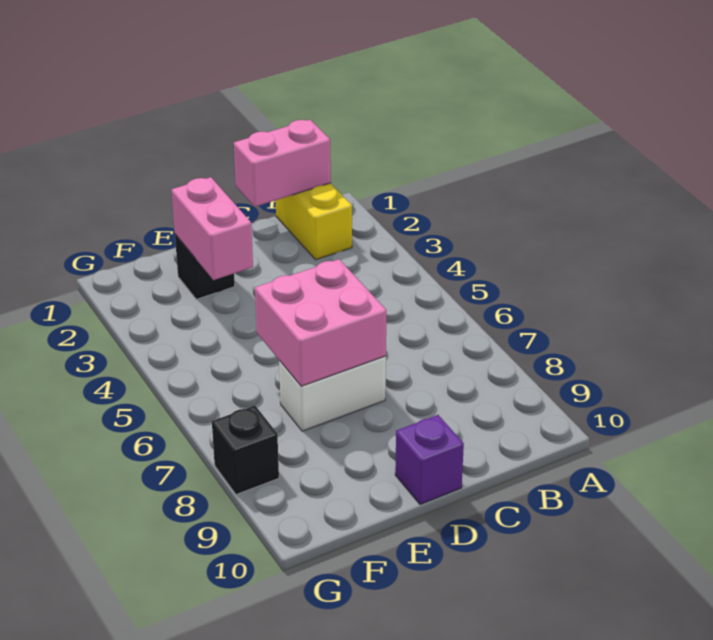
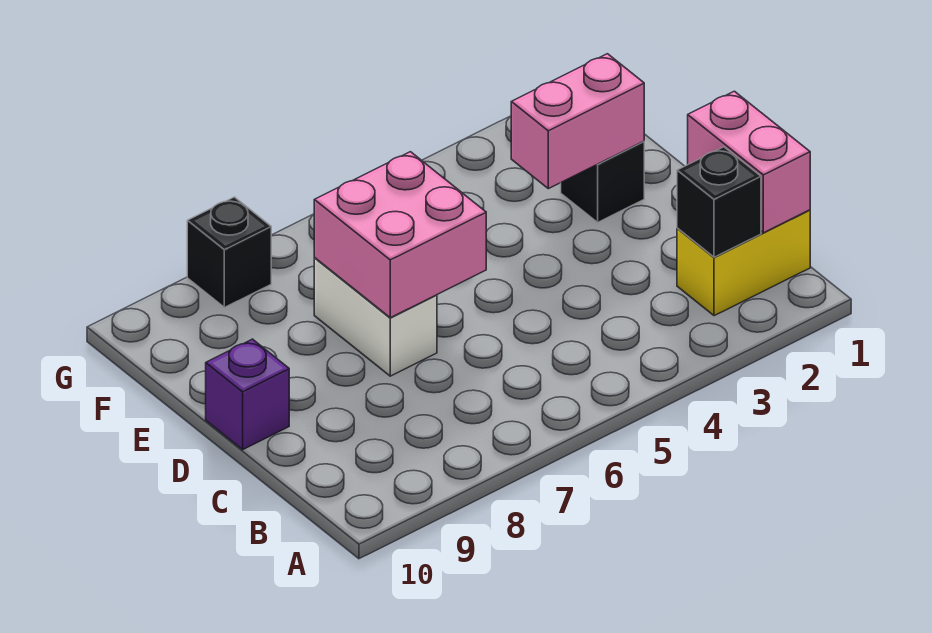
none -> black 1x1 brick [677,147,761,257]

